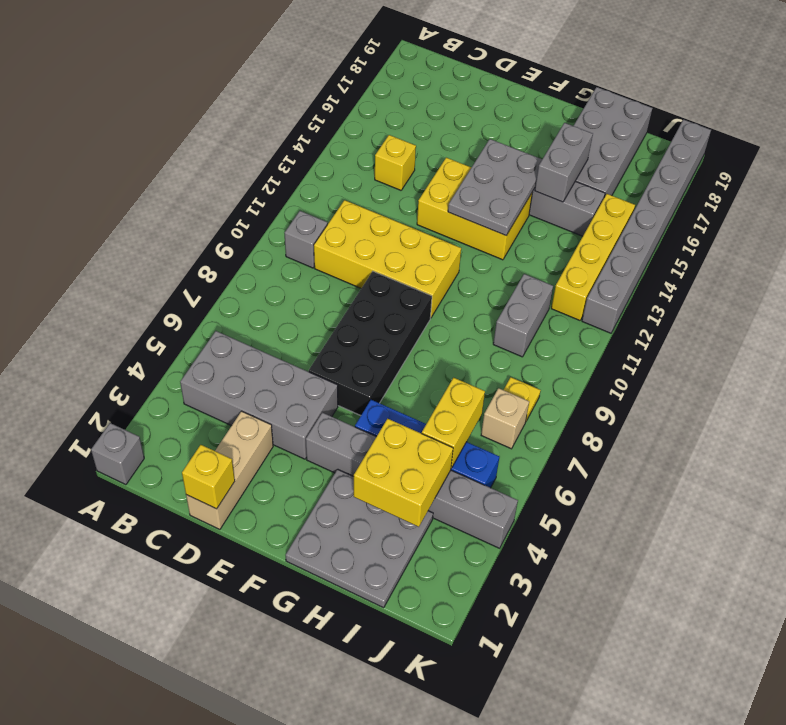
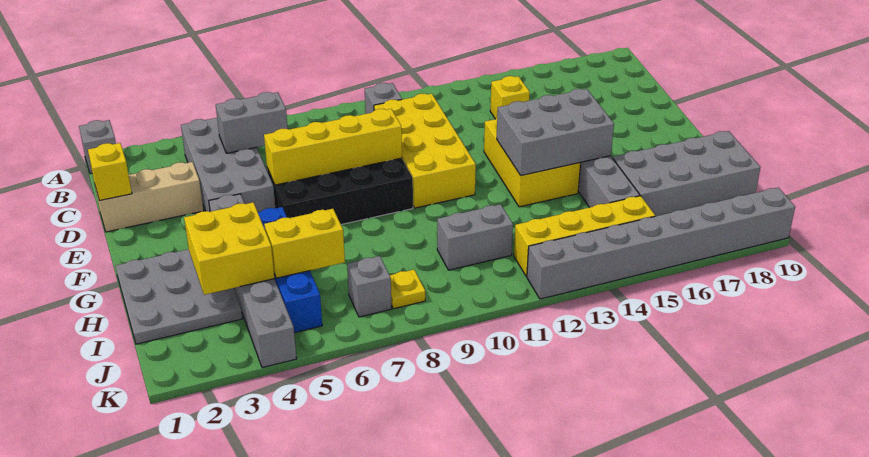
none -> yellow 1x4 brick [264,109,402,185]
grey 2x3 plate [448,139,542,235] -> grey 2x3 brick [497,89,614,176]
grey 1x2 brick [535,123,593,202] -> grey 1x2 brick moved to [216,92,288,153]
tan 1x1 brick [481,388,529,449] -> grey 1x1 brick [347,256,392,317]

